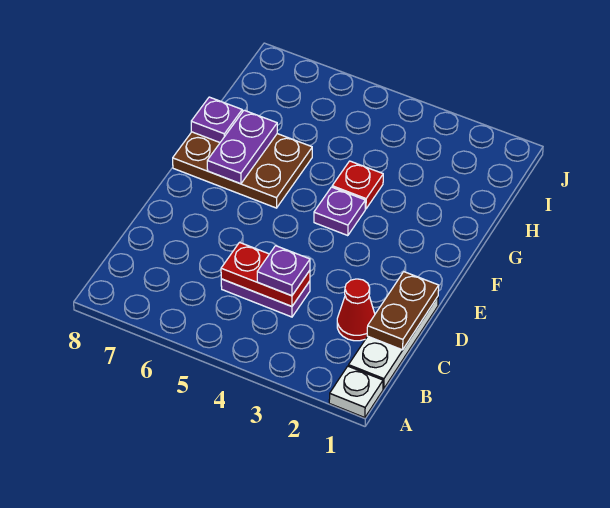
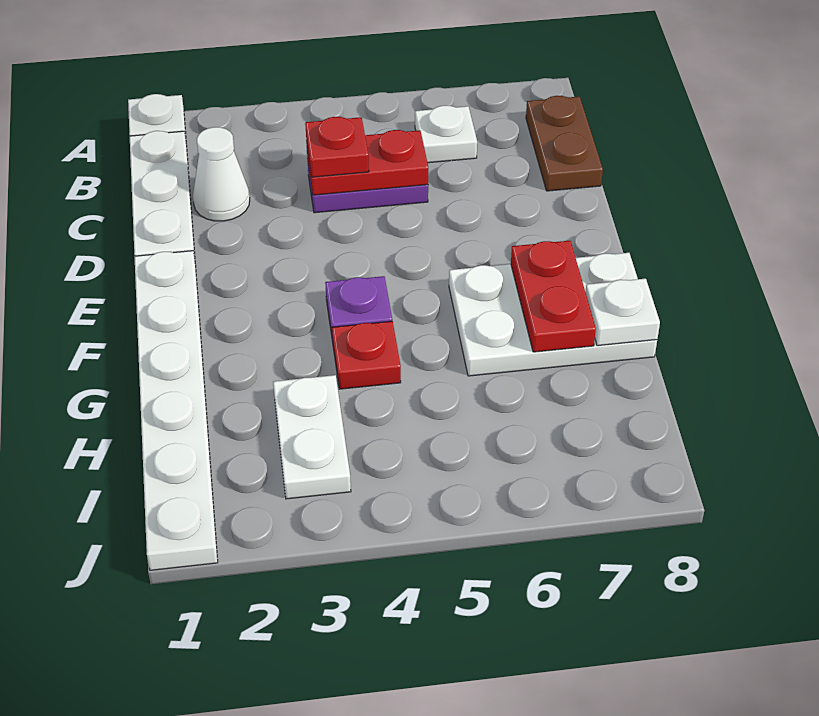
none -> white 1x1 plate [415,106,477,163]
brown 1x2 plate [367,272,439,350] -> brown 1x2 plate moved to [526,96,603,191]
red 1x1 cone [337,279,375,341] -> white 1x1 cone [193,127,250,221]
purple 1x1 plate [257,246,310,296] -> red 1x1 plate [305,117,369,177]
none -> white 1x6 plate [134,251,218,570]
brown 2x3 plate [173,132,312,208] -> white 2x3 plate [449,253,657,376]
purple 1x2 plate [207,110,277,184] -> red 1x2 plate [511,241,596,352]
purple 1x1 plate [191,97,242,142] -> white 1x1 plate [585,279,660,346]
none -> white 1x2 plate [273,375,351,499]

